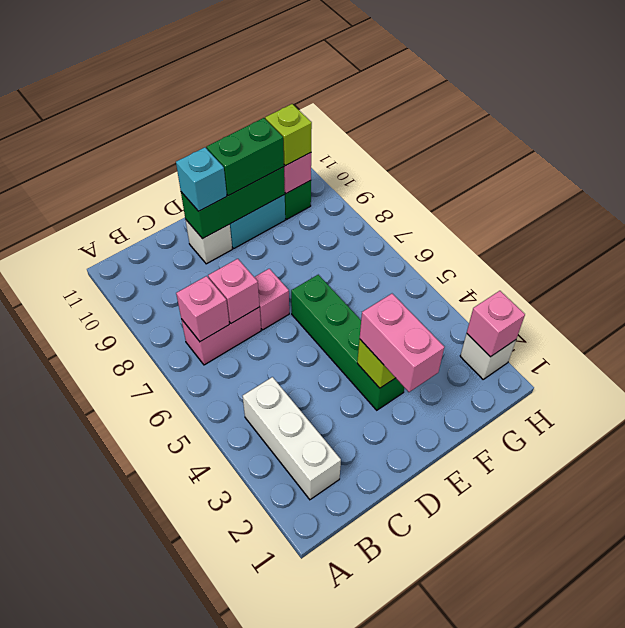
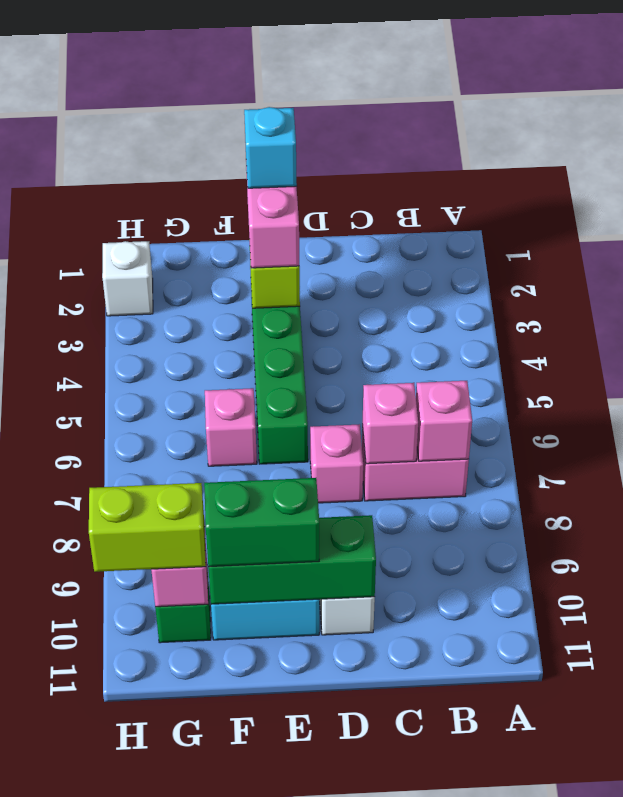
white 1x3 brick [243,377,341,500] -> none
cyan 1x1 brick [176,147,227,211] -> cyan 1x1 brick moved to [244,107,297,188]
lime 1x1 brick [265,104,312,166] -> lime 1x2 brick [89,483,206,572]
pink 1x1 brick [467,291,525,357] -> pink 1x1 brick moved to [205,388,257,466]

